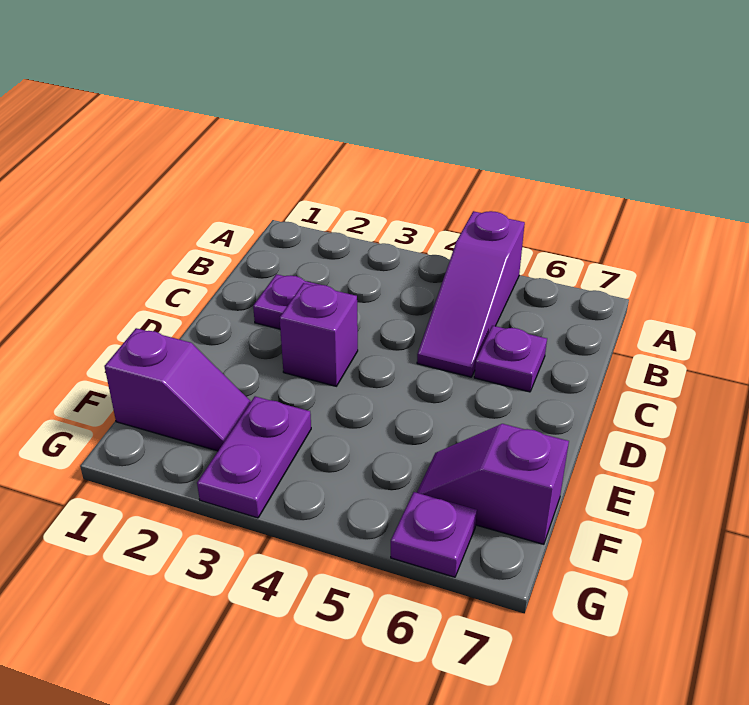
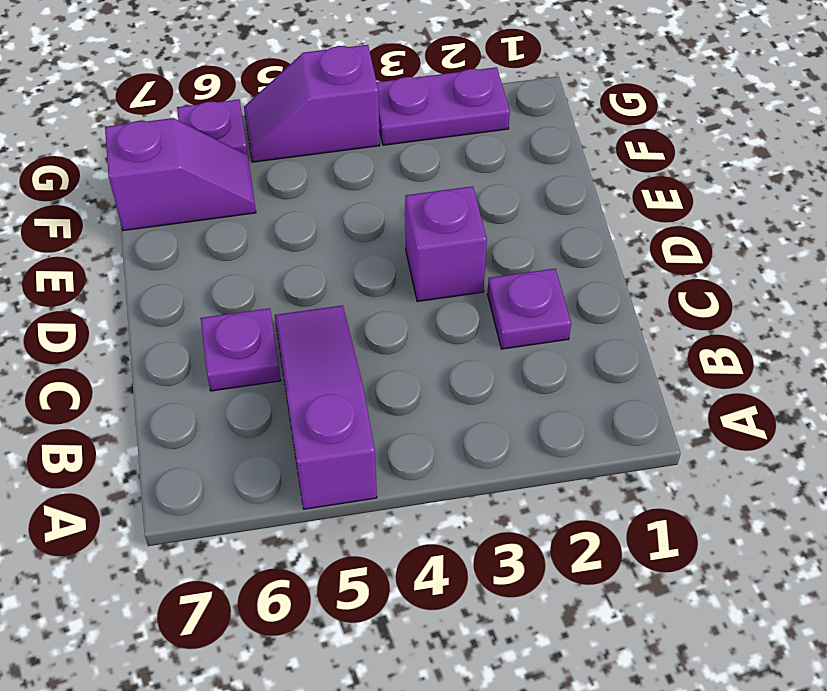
purple 1x2 slope [104,328,251,451] -> purple 1x2 slope moved to [244,45,380,162]
purple 1x2 plate [197,396,311,518] -> purple 1x2 plate turned to [377,67,510,145]

